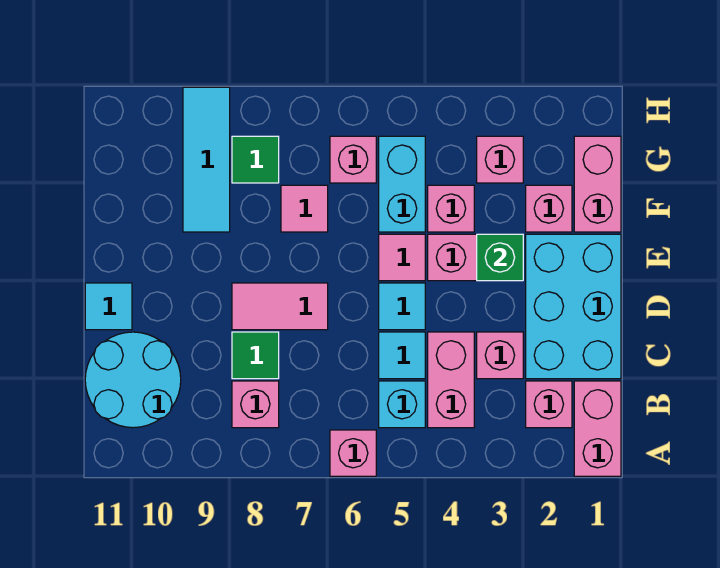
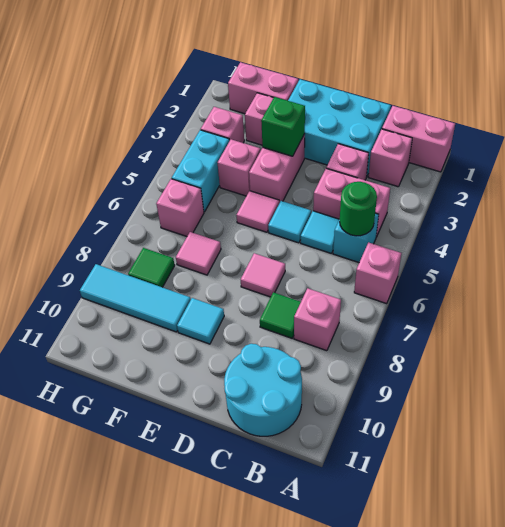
none -> green 1x1 round brick [339,182,377,236]
pink 1x2 tile [232,283,328,330] -> pink 1x1 tile [241,253,285,297]
cyan 1x1 tile [85,283,132,330] -> cyan 1x1 tile moved to [177,298,224,344]
cyan 1x2 brick [379,136,425,232] -> cyan 1x2 brick turned to [172,130,229,212]

